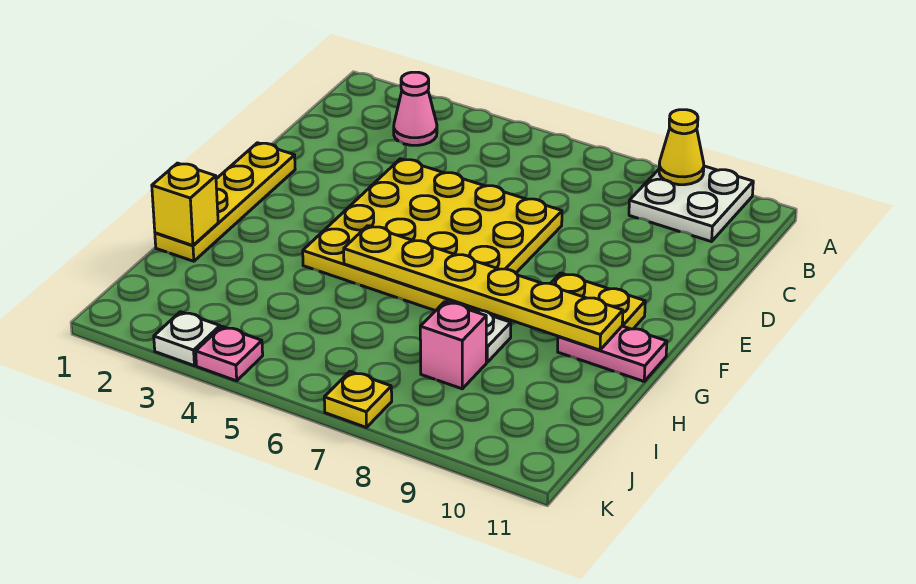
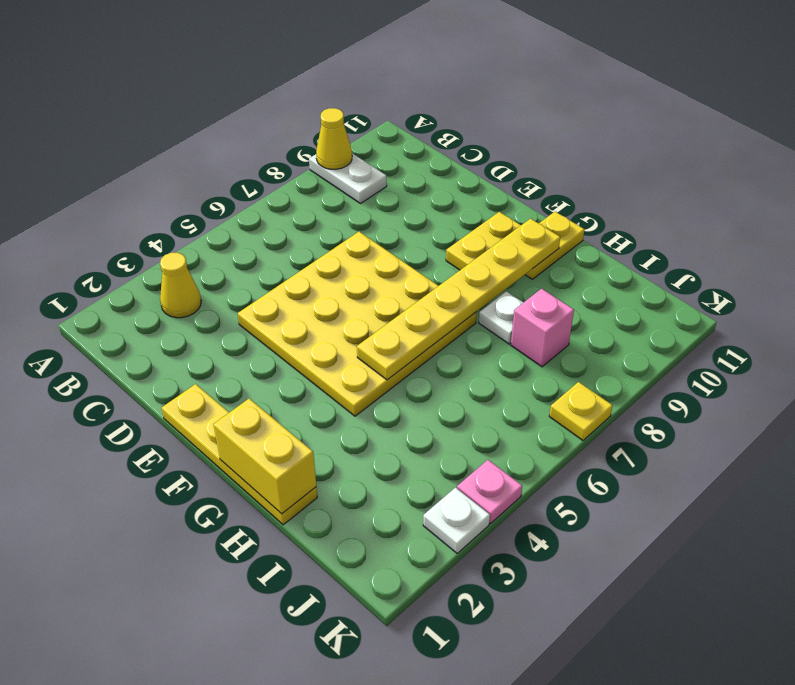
white 2x2 plate [629,166,753,242] -> white 1x2 plate [309,153,387,203]
pink 1x1 cone [394,72,437,145] -> yellow 1x1 cone [160,253,201,318]
pink 1x2 plate [558,326,667,381] -> yellow 1x2 plate [525,212,584,279]
yellow 1x1 brick [152,163,218,246] -> yellow 1x2 brick [213,399,316,514]

